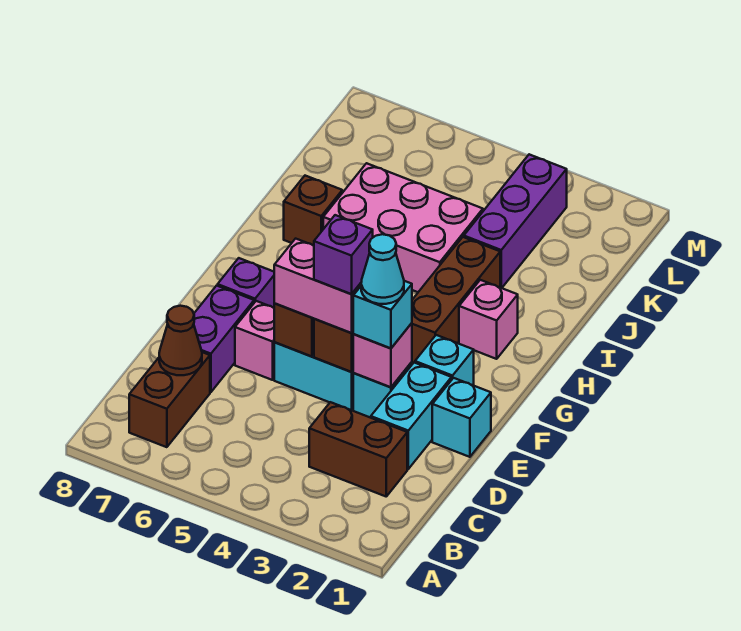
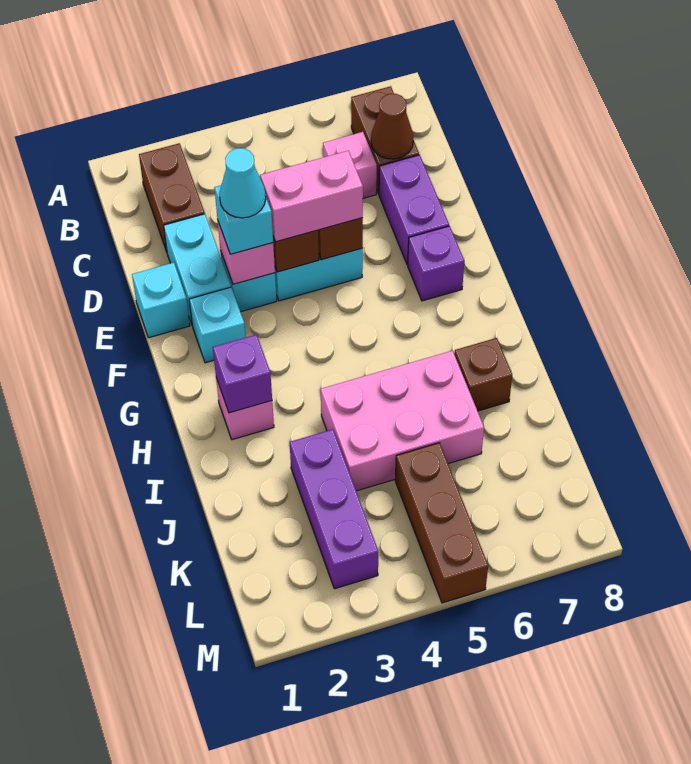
brown 1x2 brick [309,402,407,496] -> brown 1x2 brick turned to [139,143,205,252]
purple 1x1 brick [314,215,373,294] -> purple 1x1 brick moved to [213,335,272,413]
pink 1x1 brick [235,301,275,380] -> pink 1x1 brick moved to [323,132,377,198]
brown 1x3 brick [412,237,500,363] -> brown 1x3 brick moved to [395,443,488,603]

